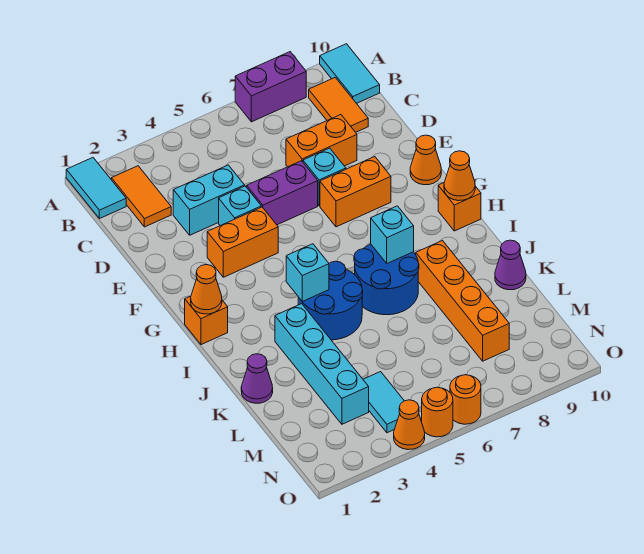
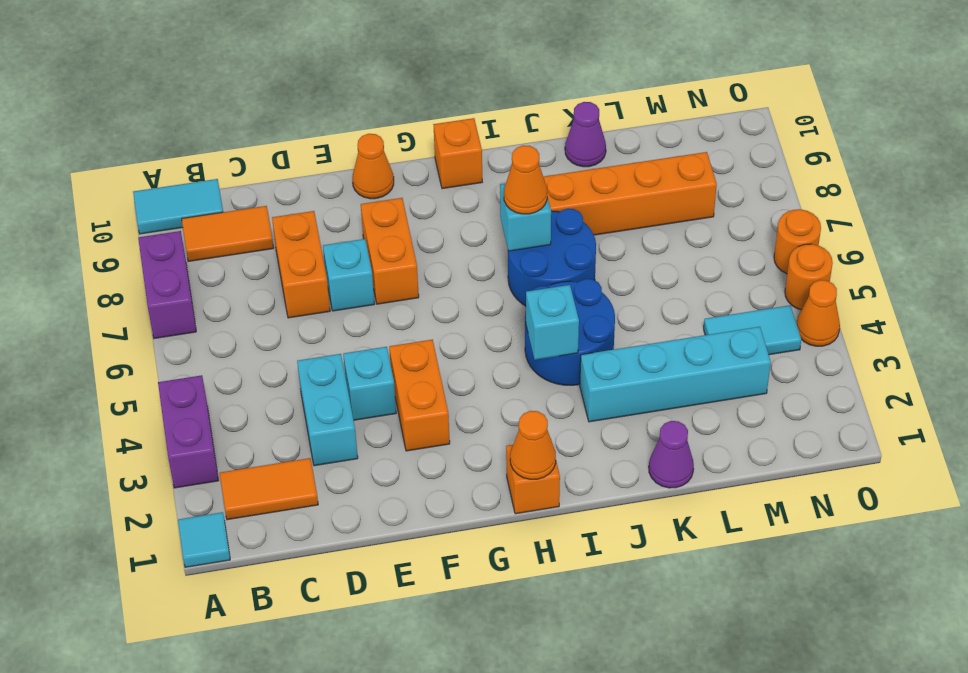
cyan 1x2 tile [66,158,126,219] -> cyan 1x1 tile [178,512,230,567]
purple 1x2 brick [247,161,318,225] -> purple 1x2 brick moved to [158,375,219,488]
orange 1x1 cone [444,151,475,201] -> orange 1x1 cone moved to [504,145,547,214]

